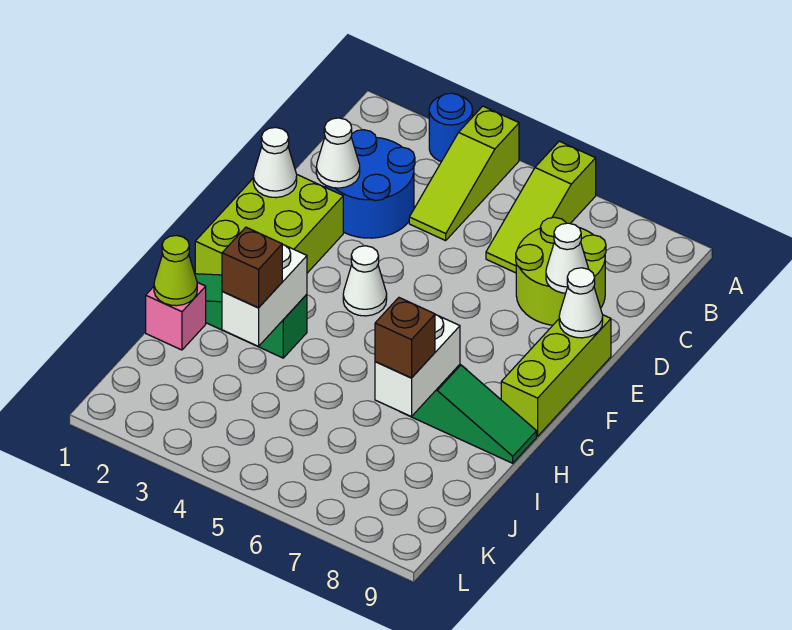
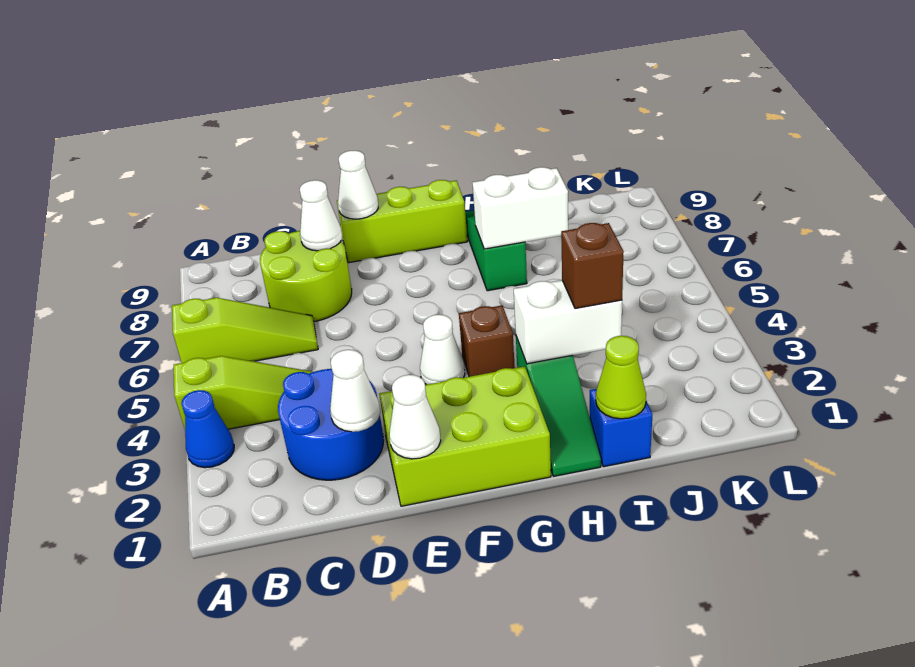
blue 1x1 round brick [429,93,473,162] -> blue 1x1 cone [181,390,234,468]
pink 1x1 brick [146,283,206,350] -> blue 1x1 brick [590,389,653,467]
brown 1x1 brick [375,298,435,378] -> brown 1x1 brick moved to [459,305,515,377]

